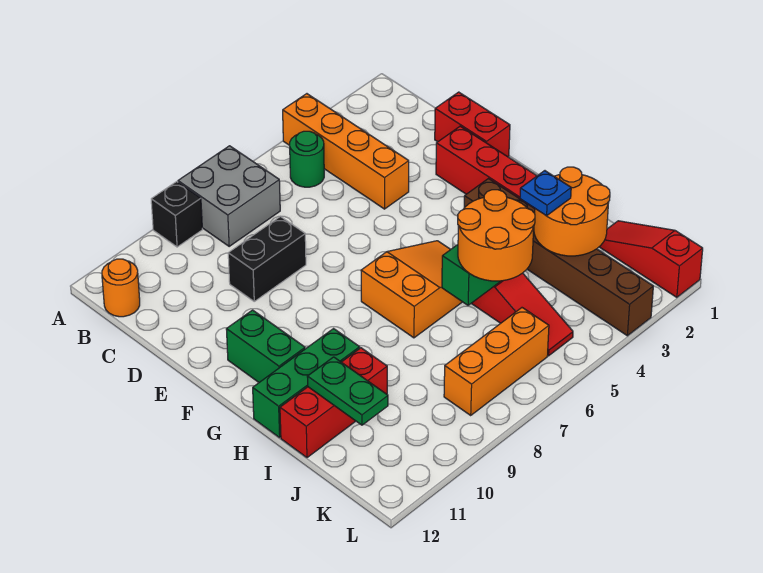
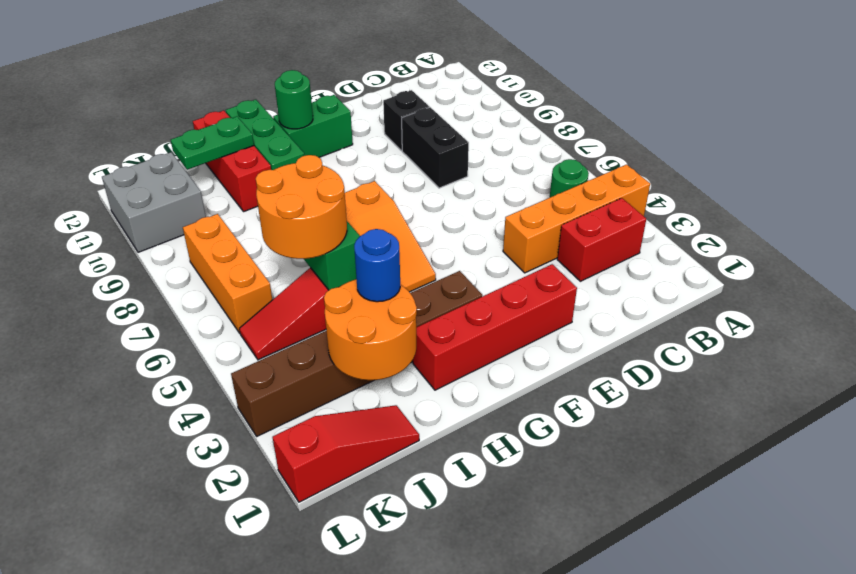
grey 2x2 brick [178,146,280,246] -> grey 2x2 brick moved to [102,152,206,252]
black 1x1 brick [151,182,202,247] -> black 1x1 brick moved to [383,90,429,151]
orange 1x1 round brick [102,259,140,317] -> none
red 1x2 brick [435,92,510,157] -> red 1x2 brick moved to [557,198,646,281]
none -> green 1x1 round brick [275,70,313,129]
blue 1x1 plate [520,171,571,216] -> blue 1x1 round brick [354,229,400,302]

